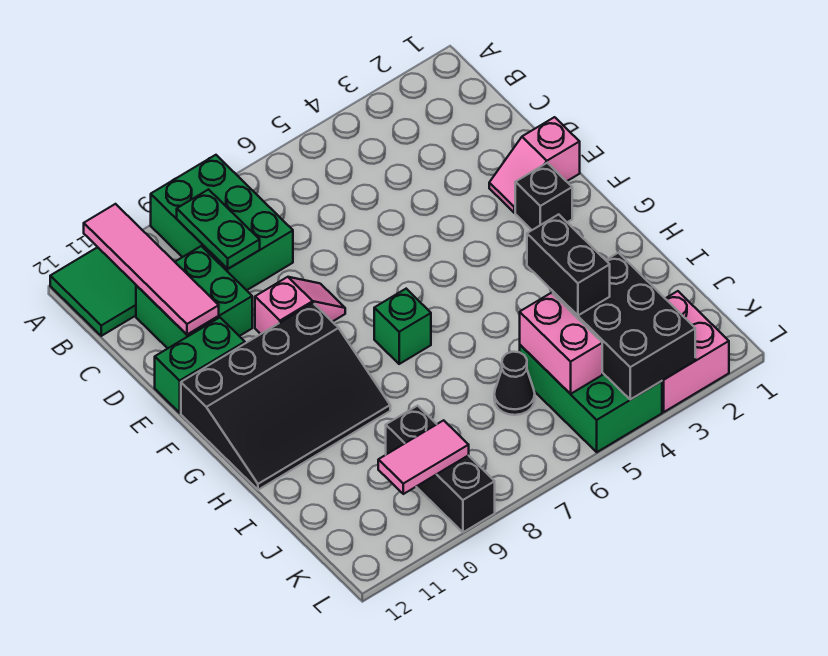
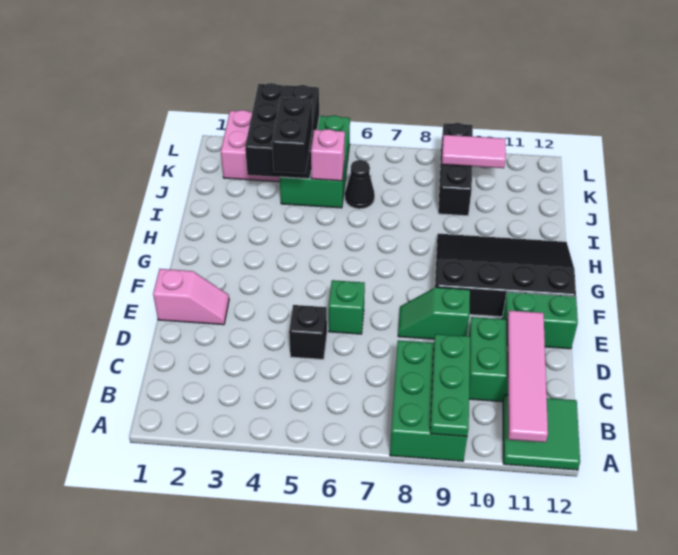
green 1x2 plate [177,190,260,269] -> green 1x3 plate [430,334,470,436]
pink 1x2 slope [255,277,345,334] -> green 1x2 slope [398,287,470,339]
black 1x1 brick [515,163,572,230] -> black 1x1 brick moved to [289,305,327,360]
green 1x1 brick [374,289,431,364] -> green 1x1 brick moved to [329,280,365,334]
pink 1x2 brick [520,293,602,394] -> pink 1x1 brick [311,129,345,181]

